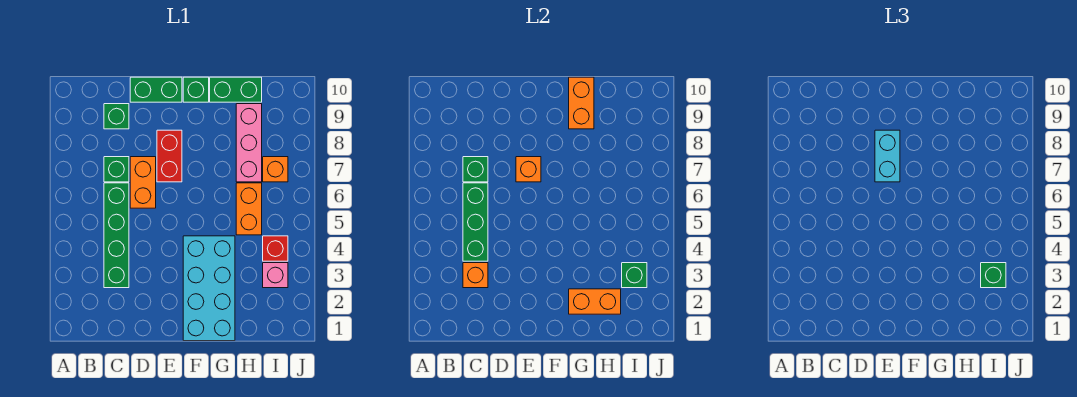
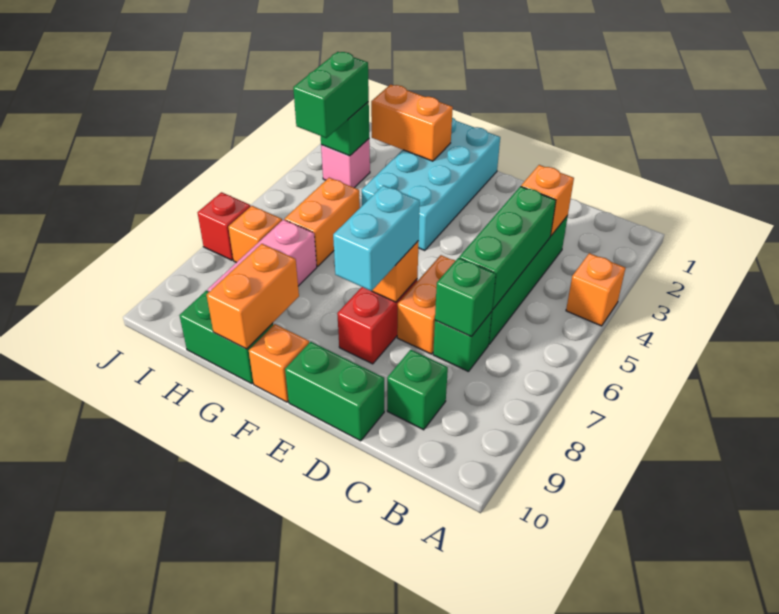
none -> orange 1x1 brick [566,253,625,326]
green 1x1 brick [183,77,209,102] -> orange 1x1 brick [249,324,309,402]
green 1x1 brick [981,263,1006,288] -> green 1x2 brick [293,52,369,138]
red 1x1 brick [263,236,288,261] -> red 1x1 brick moved to [198,192,251,260]

